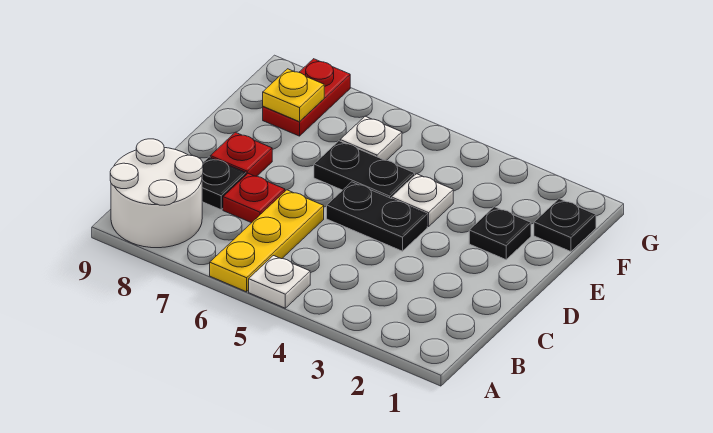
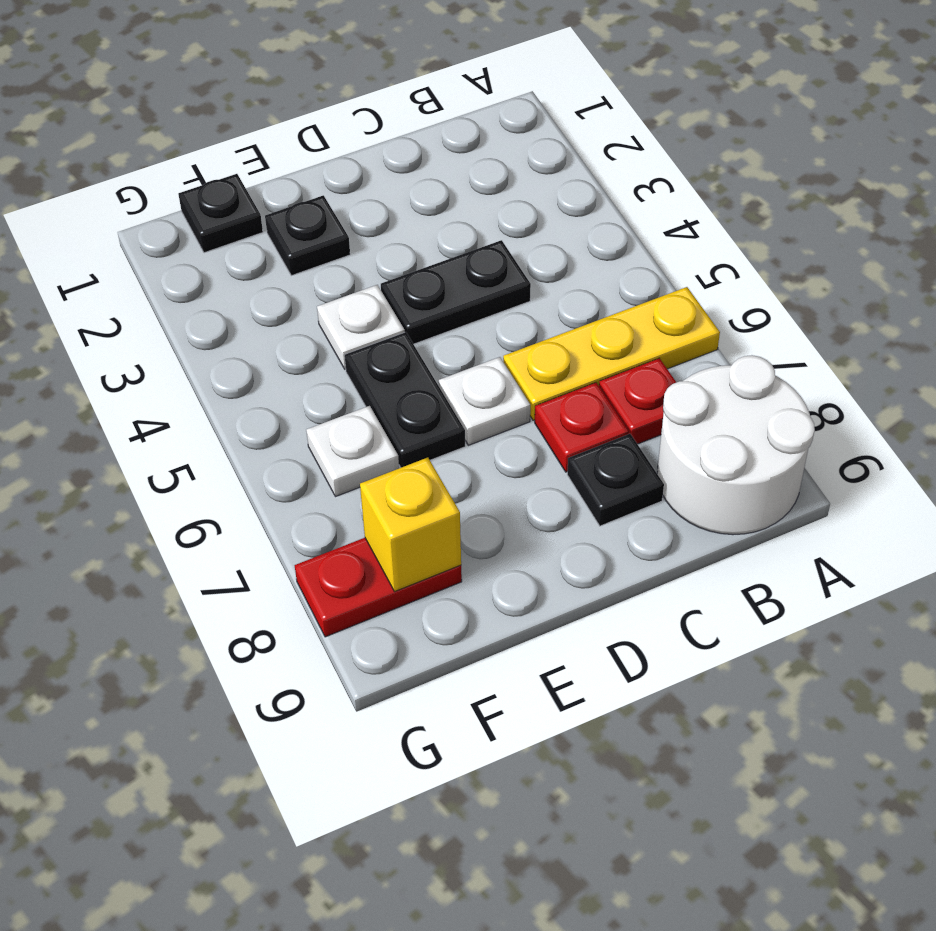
white 1x1 plate [249,256,310,308] -> white 1x1 plate moved to [439,357,530,445]
black 1x2 plate [327,182,427,251] -> black 1x2 plate turned to [381,240,531,344]
red 1x1 plate [210,132,272,176] -> red 1x1 plate moved to [599,358,676,444]
yellow 1x1 plate [263,69,324,122] -> yellow 1x1 brick [360,458,461,592]

